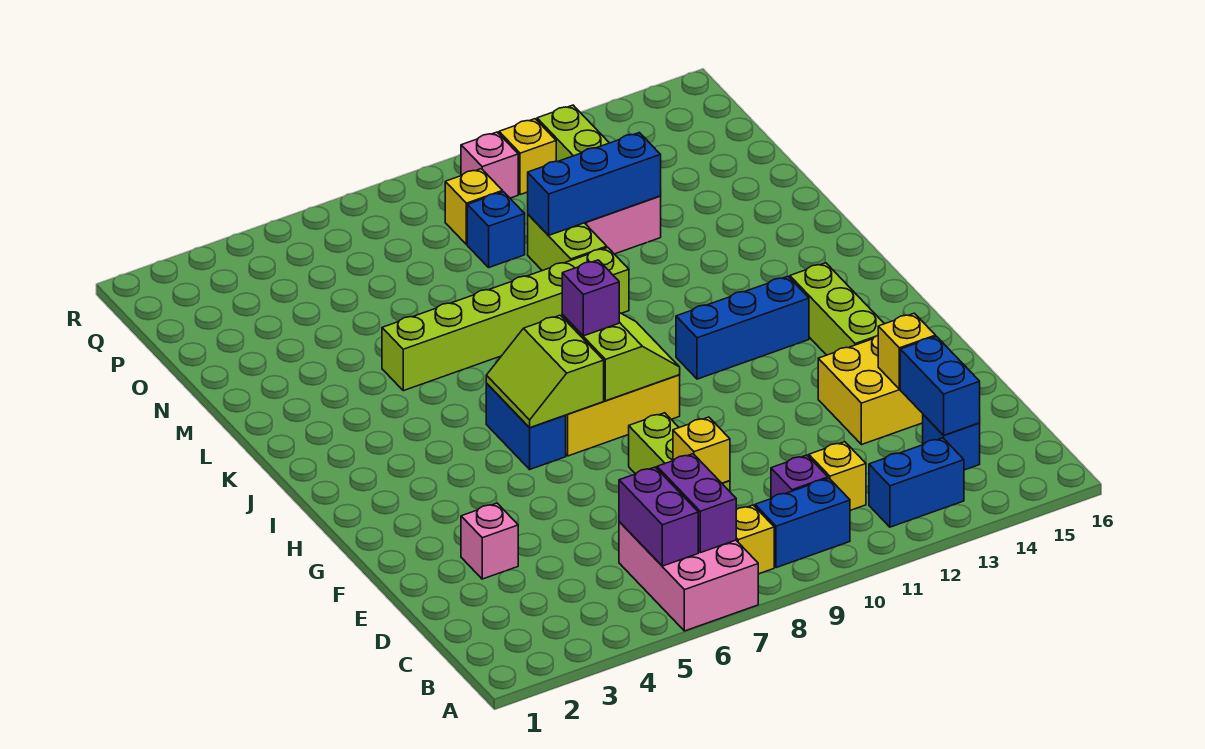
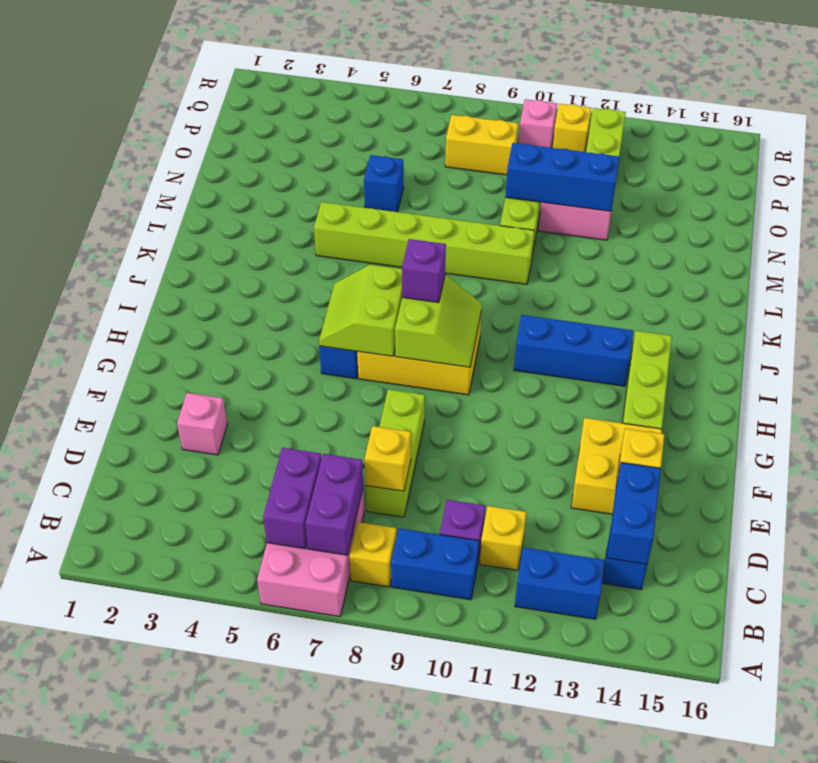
blue 1x1 brick [467,192,525,267] -> blue 1x1 brick moved to [364,155,404,212]
yellow 1x1 brick [445,169,503,245] -> yellow 1x2 brick [445,115,518,175]

